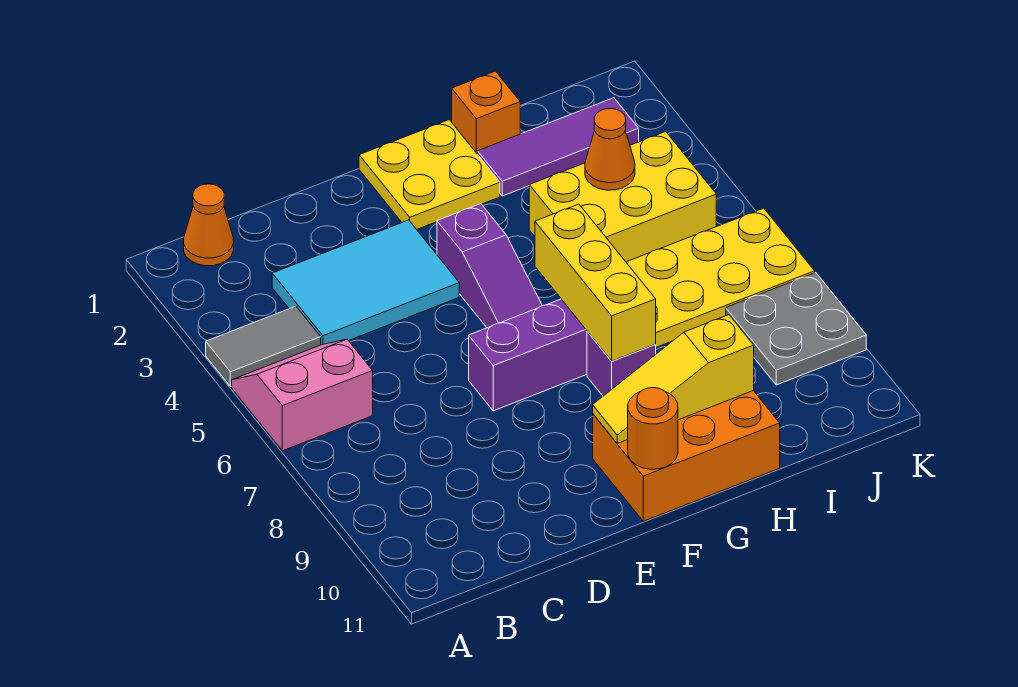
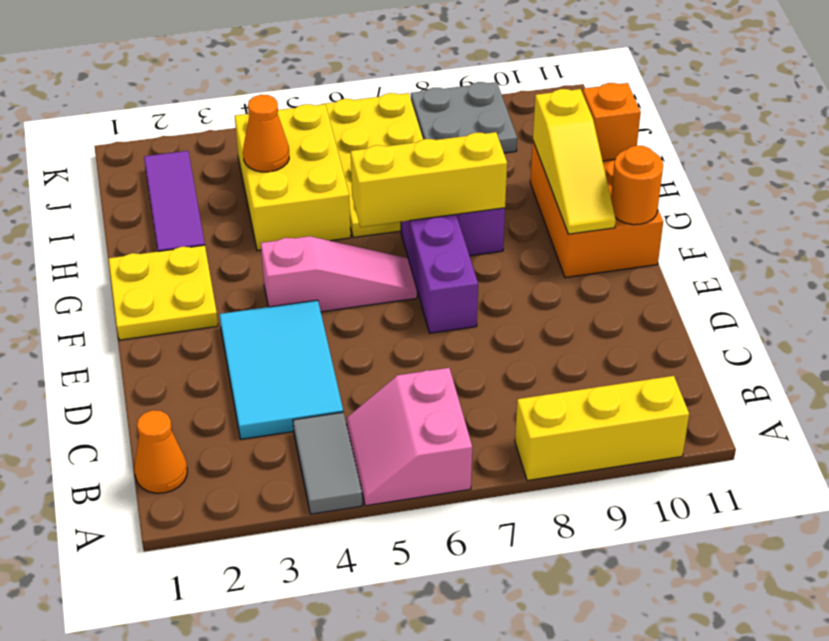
none -> yellow 1x3 brick [515,376,689,481]
purple 1x3 slope [437,204,542,328] -> pink 1x3 slope [261,236,417,312]
orange 1x1 brick [452,71,520,154] -> orange 1x1 brick moved to [583,83,641,161]

